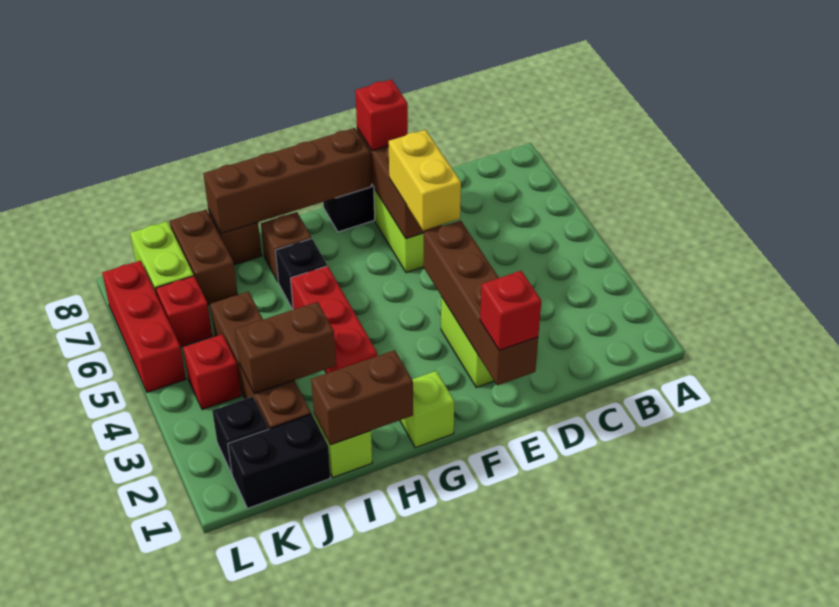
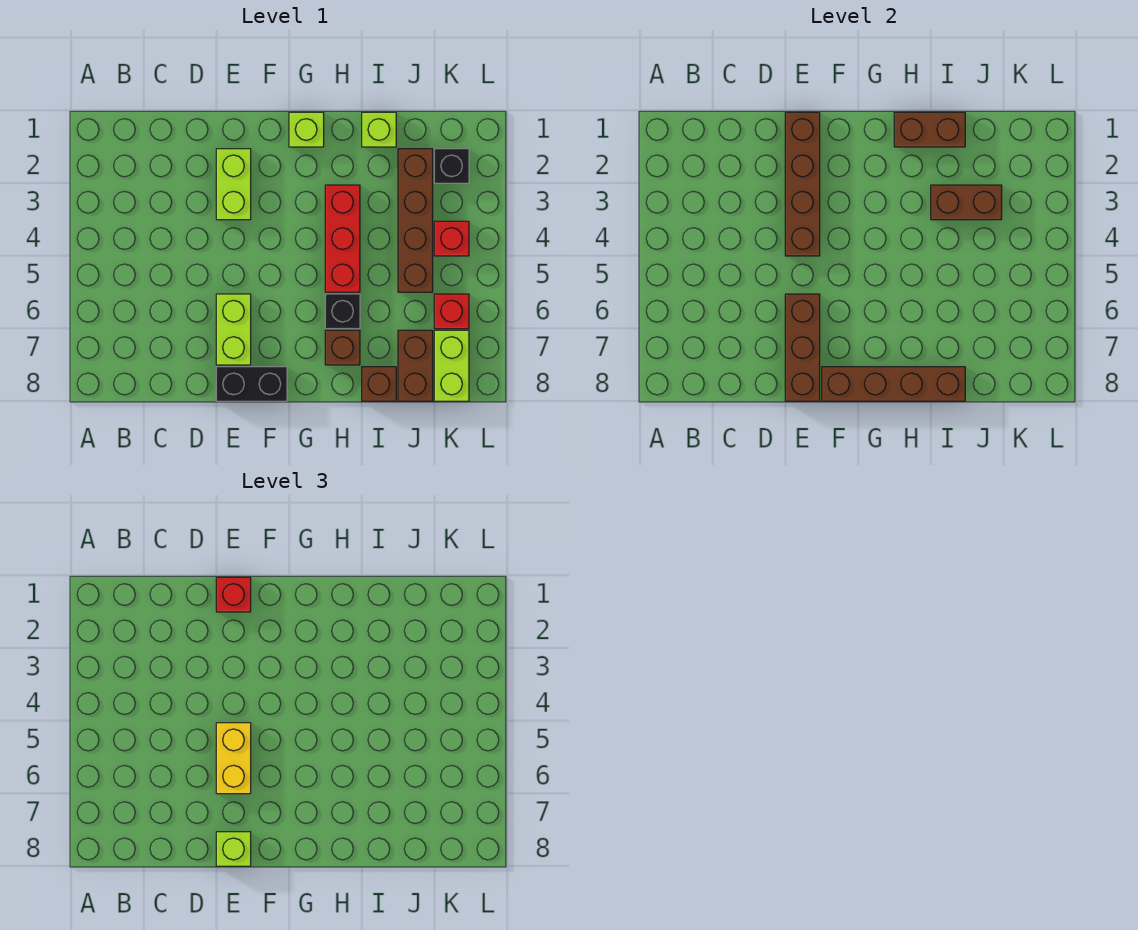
red 1x1 brick [355,80,408,151] -> lime 1x1 brick [216,832,251,866]
black 1x2 brick [228,414,331,508] -> none
red 1x3 brick [102,261,186,392] -> none

